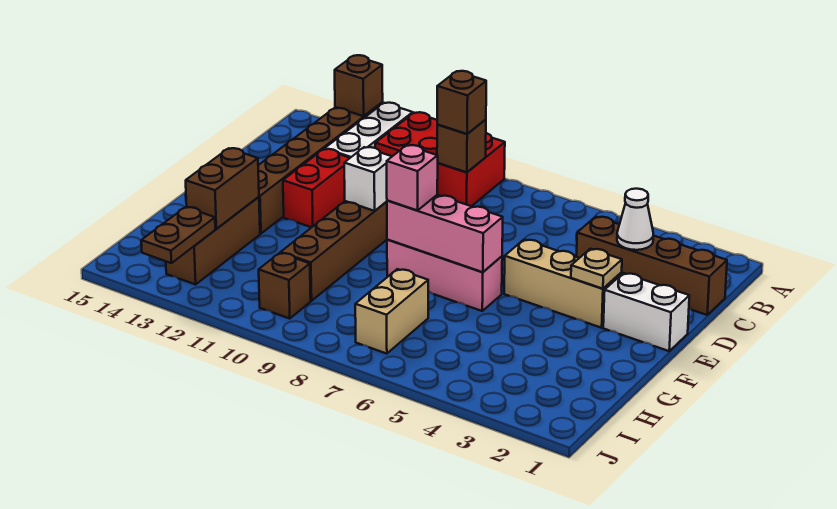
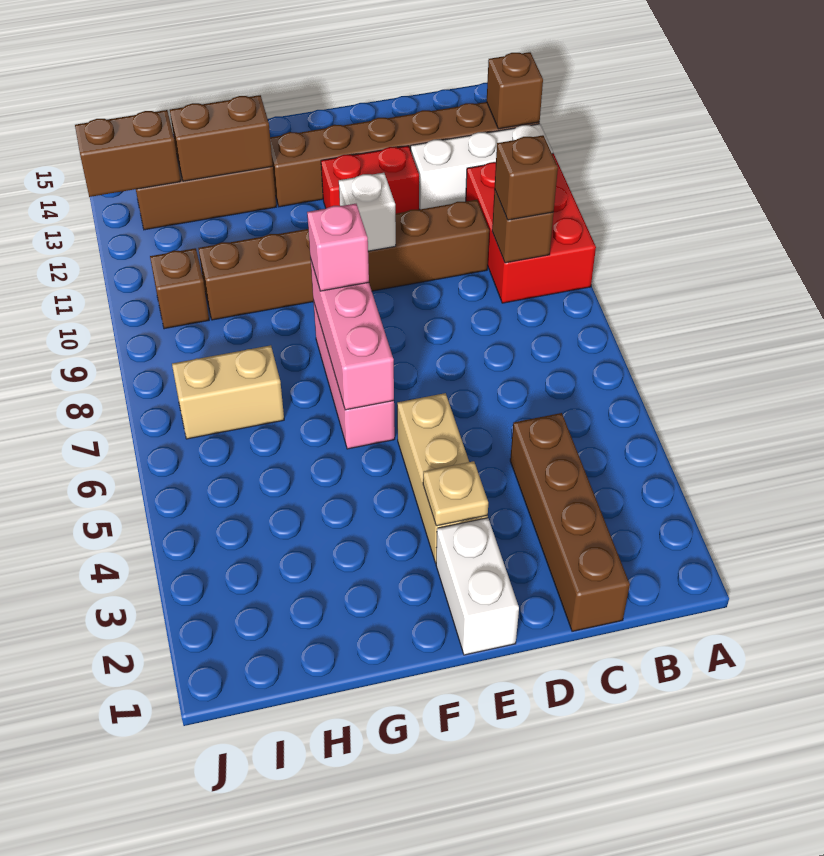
white 1x1 cone [617,189,653,250] -> none
brown 1x2 plate [141,207,215,263] -> brown 1x2 brick [75,110,181,197]

